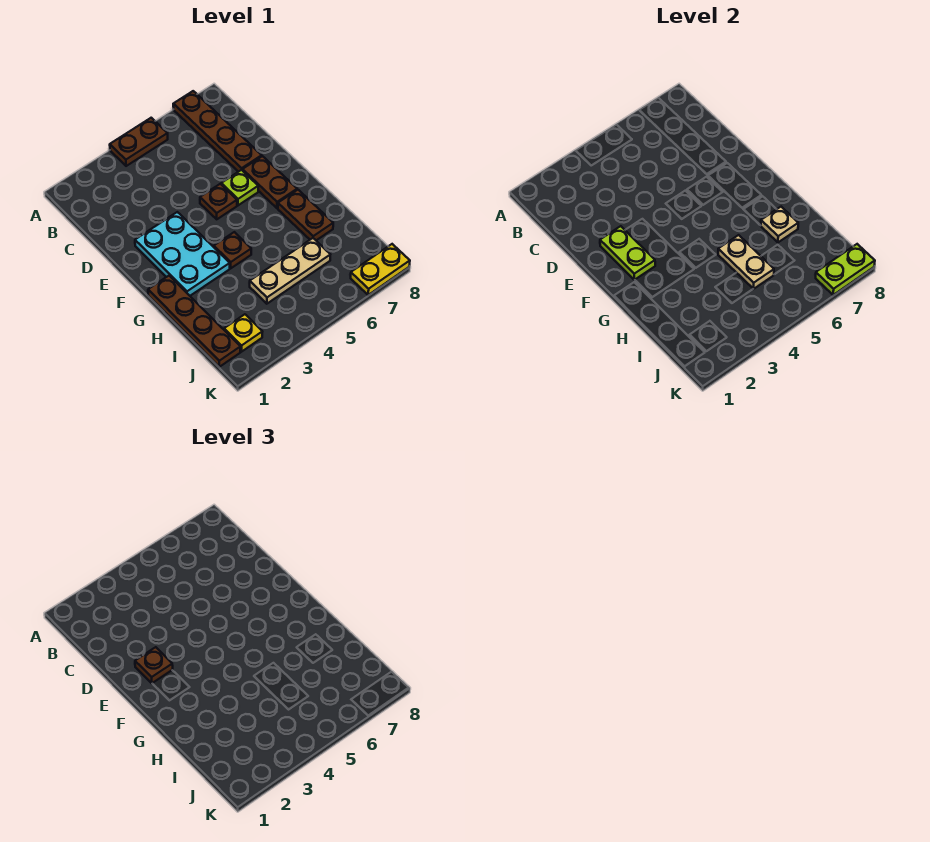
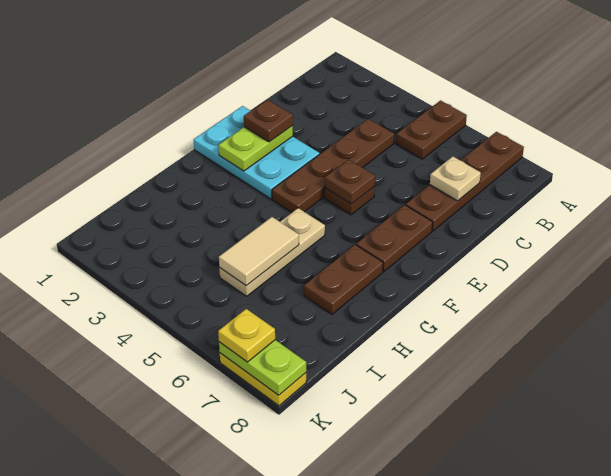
brown 1x2 plate [110,118,168,166] -> brown 1x2 plate turned to [396,100,467,159]
cyan 2x3 plate [135,212,230,296] -> cyan 2x3 plate turned to [194,106,319,199]
lime 1x1 plate [221,170,258,205] -> none
brown 1x4 plate [148,276,240,367] -> brown 1x4 plate moved to [272,119,394,212]
brown 1x1 plate [214,232,251,268] -> brown 1x1 plate moved to [325,159,375,204]
tan 1x2 plate [718,235,774,289] -> tan 1x2 tile [219,217,299,286]
tan 1x1 plate [760,207,798,242] -> tan 1x1 plate moved to [430,156,481,201]
tan 1x3 plate [250,238,330,304] -> tan 1x3 plate turned to [219,208,325,296]
yellow 1x1 plate [224,314,262,352] -> yellow 1x1 plate moved to [218,309,275,362]

